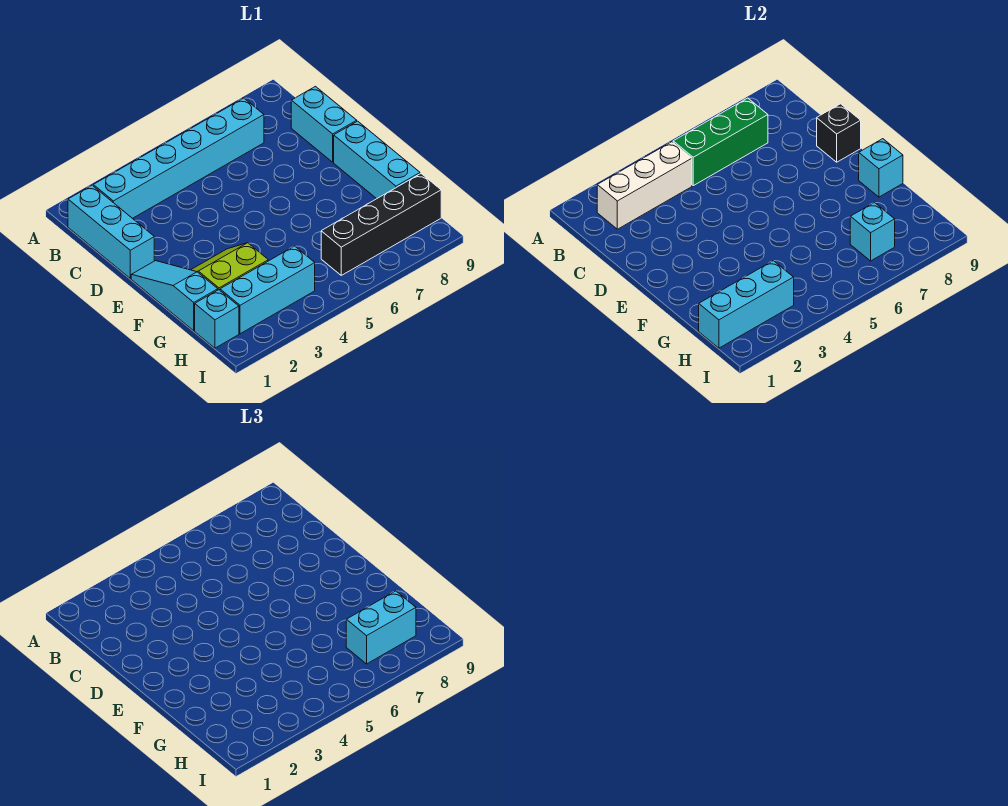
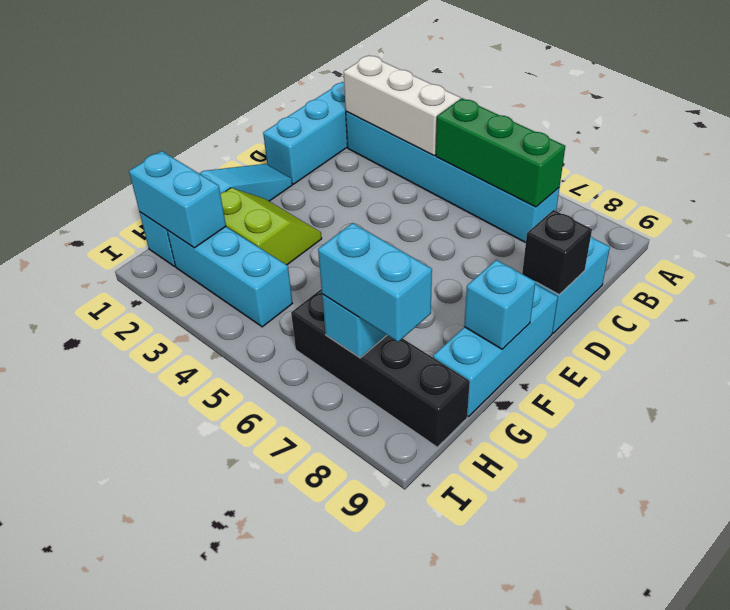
cyan 1x3 brick [699,261,794,348] -> cyan 1x2 brick [129,151,226,248]

